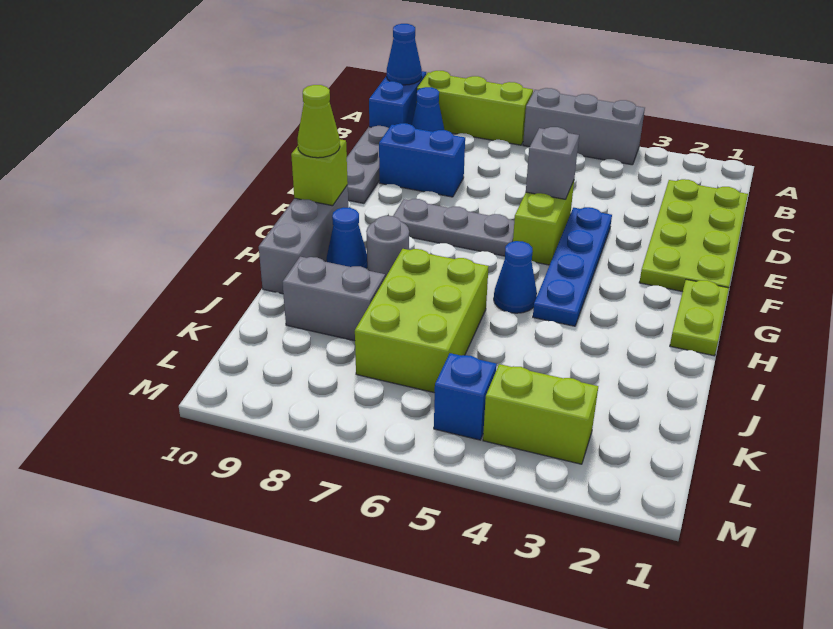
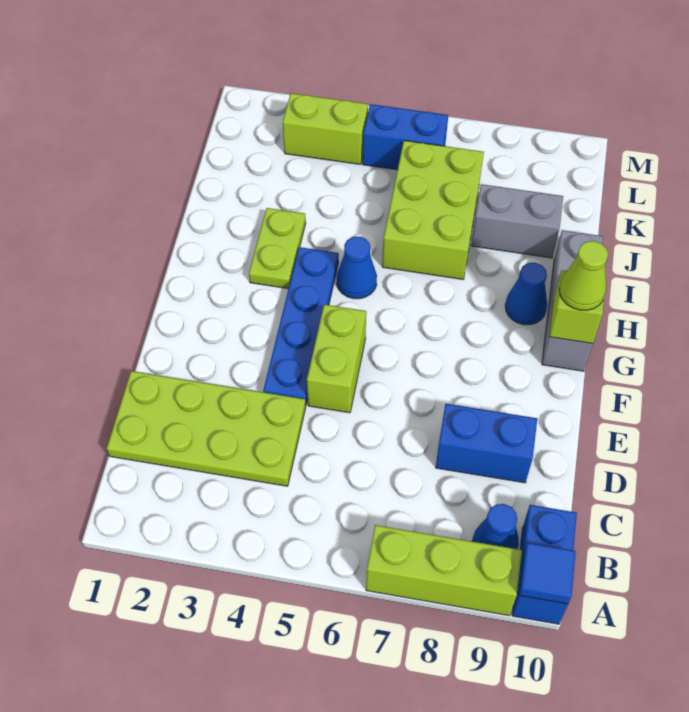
grey 1x3 brick [523,88,645,165] -> none
blue 1x1 cone [387,24,422,85] -> blue 1x1 tile [519,543,576,604]
lime 2x4 plate [639,179,748,292] -> lime 2x4 plate turned to [107,371,306,486]
grey 1x3 plate [347,126,389,203] -> none
grey 1x1 brick [526,127,579,199] -> none
grey 1x3 plate [393,199,514,256] -> none
lime 1x2 plate [670,279,729,356] -> lime 1x2 plate moved to [249,208,306,289]
grey 1x1 round brick [366,216,409,278] -> none
blue 1x1 brick [434,353,497,440] -> blue 1x2 brick [363,104,448,170]

